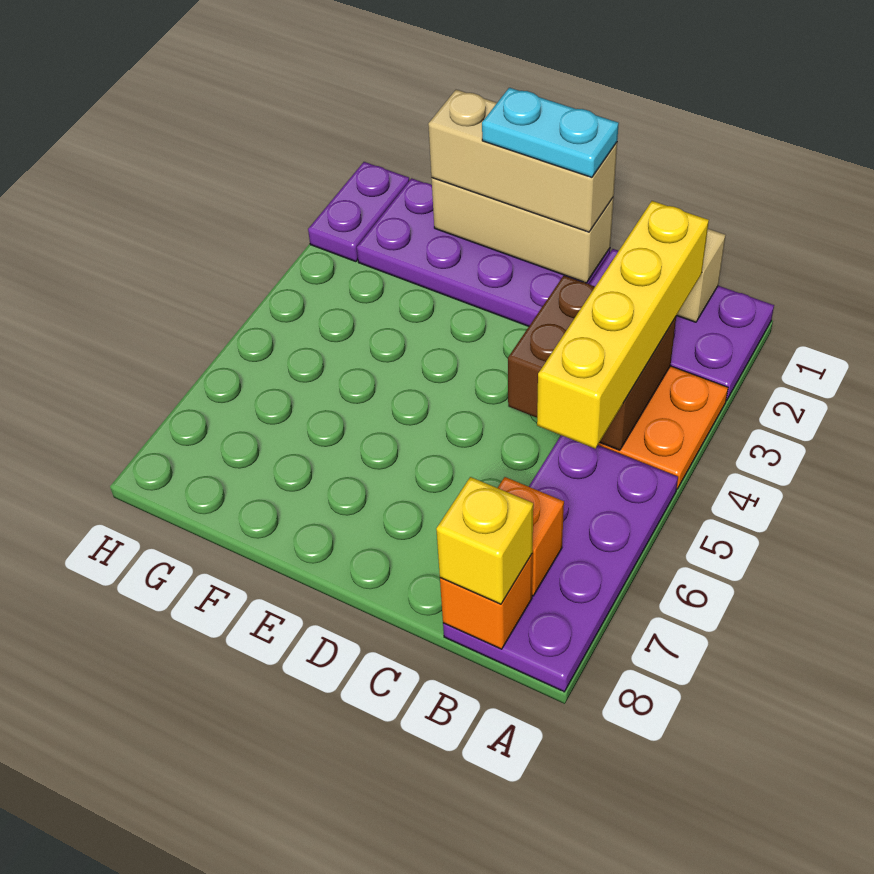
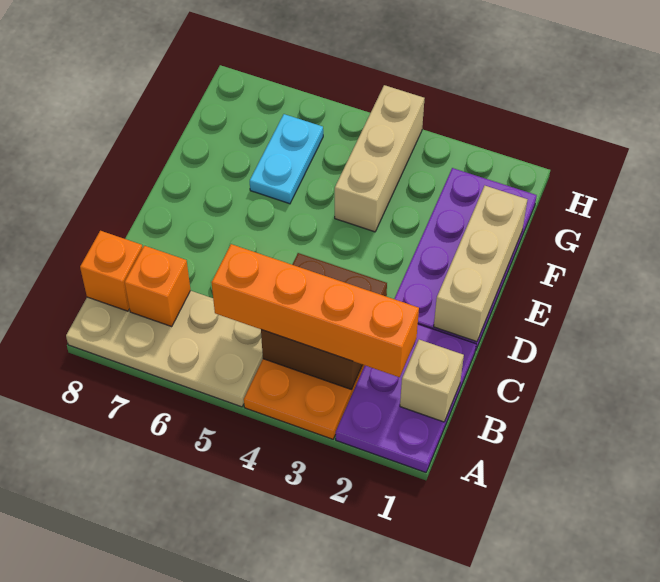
purple 2x4 plate [443,435,678,692] -> tan 2x4 plate [66,291,263,407]
yellow 1x4 brick [537,201,709,449] -> orange 1x4 brick [212,244,419,377]
yellow 1x1 brick [436,477,533,604] -> none
tan 1x3 brick [428,90,617,232] -> tan 1x3 brick moved to [335,85,424,232]
cyan 1x2 plate [482,88,619,177] -> cyan 1x2 plate moved to [250,114,323,204]
purple 1x2 plate [308,162,409,262] -> none

